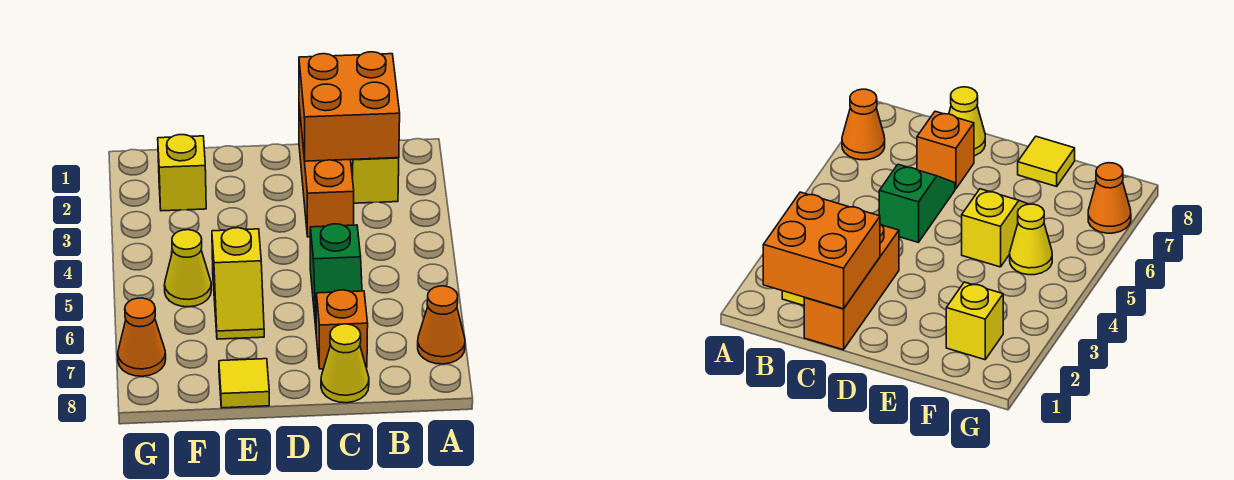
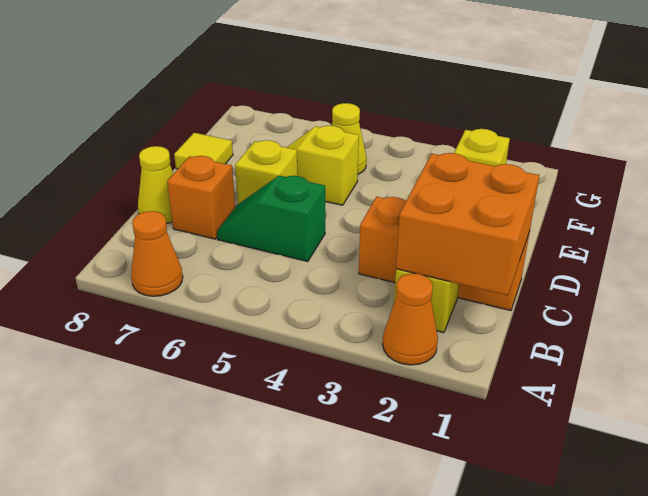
none -> yellow 1x1 brick [235,140,297,204]
orange 1x1 cone [118,298,166,376] -> orange 1x1 cone moved to [383,273,438,365]

